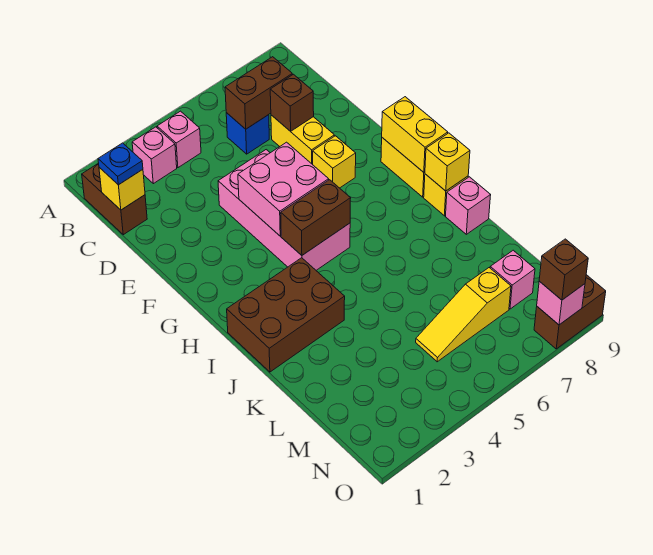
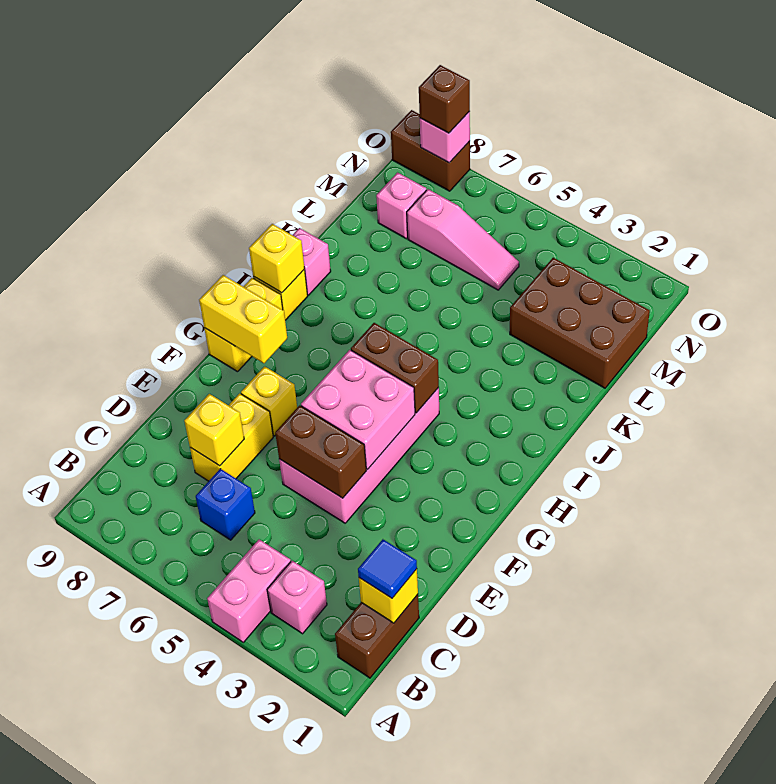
pink 1x1 brick [157,111,201,168] -> pink 1x2 brick [207,539,291,642]
blue 1x1 plate [98,143,143,185] -> blue 1x1 tile [358,539,417,598]
brown 1x2 brick [225,57,292,129] -> brown 1x2 brick moved to [275,405,366,498]
brown 1x1 brick [270,74,314,131] -> yellow 1x1 brick [184,394,244,466]
yellow 1x2 brick [382,97,448,172] -> yellow 1x2 brick turned to [199,275,287,363]
brown 2x3 brick [227,258,345,372] -> brown 2x3 brick moved to [510,258,650,388]
yellow 1x3 slope [416,268,511,362] -> pink 1x3 slope [407,189,519,290]

